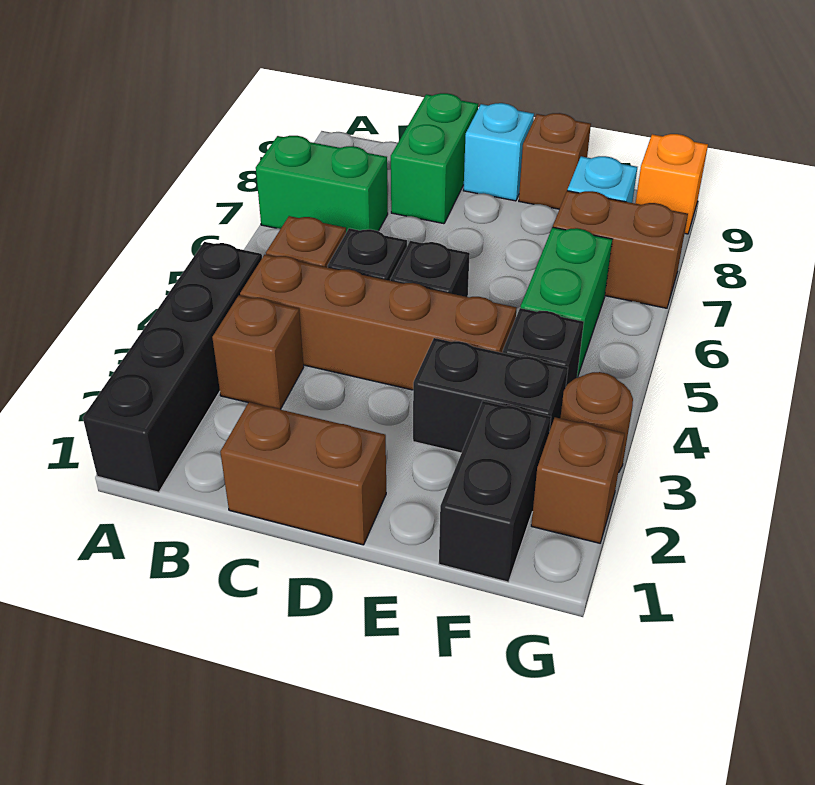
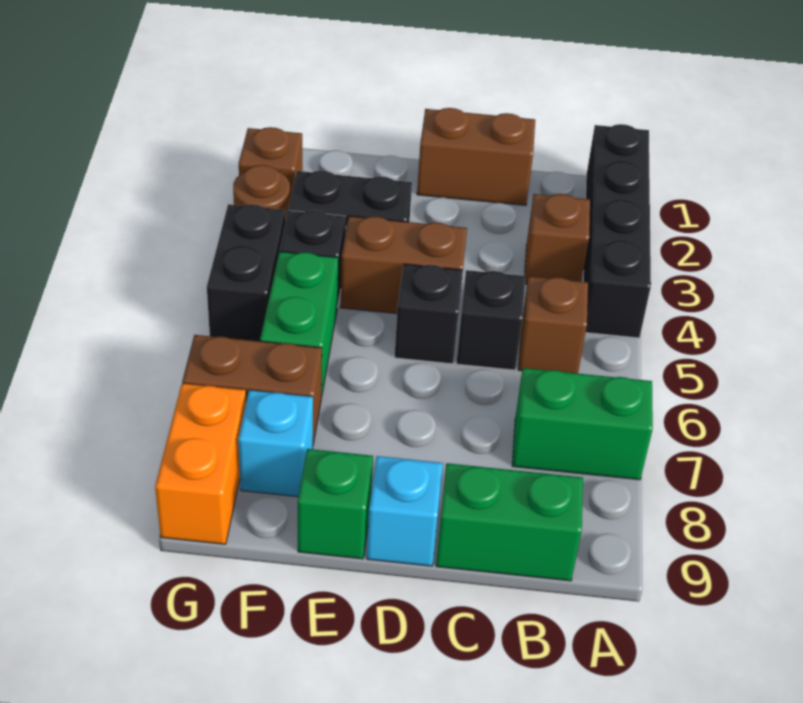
brown 1x4 brick [240,255,517,390] -> brown 1x2 brick [340,216,467,314]
green 1x2 brick [391,93,478,224] -> green 1x2 brick turned to [436,463,583,581]
brown 1x1 brick [519,113,591,209] -> green 1x1 brick [298,449,373,559]
black 1x2 brick [439,401,551,582] -> black 1x2 brick moved to [207,204,286,341]
orange 1x1 brick [635,134,708,234] -> orange 1x2 brick [155,383,246,544]

